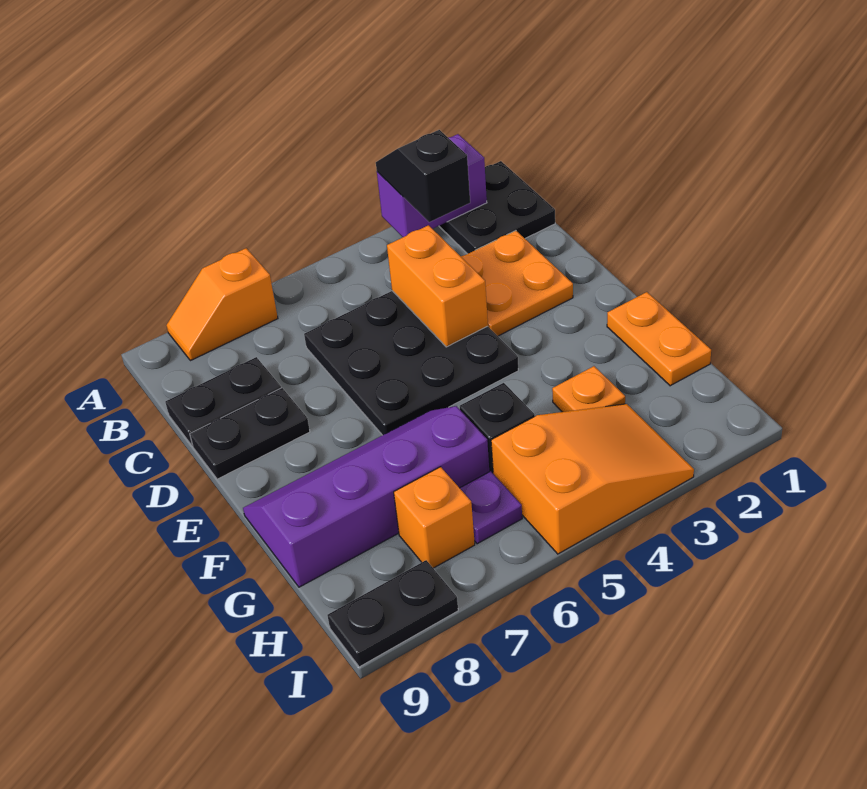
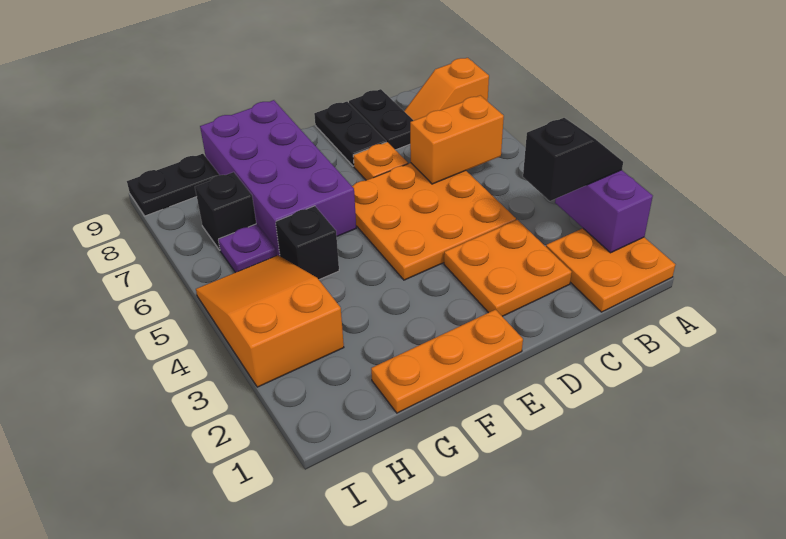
black 2x2 plate [439,161,555,254] -> orange 2x2 plate [546,228,675,312]
orange 1x2 slope [167,248,278,361] -> orange 1x2 slope turned to [404,58,489,120]
black 3x3 plate [304,291,518,435] -> orange 3x3 plate [352,163,516,280]
orange 1x2 brick [387,225,488,347] -> orange 1x2 brick moved to [410,95,504,184]
orange 1x2 plate [607,292,711,386] -> orange 1x3 plate [371,310,523,413]
purple 2x4 slope [243,406,489,587] -> purple 2x4 brick [200,100,356,256]
orange 1x1 plate [552,366,625,412] -> orange 1x1 plate moved to [353,142,408,180]
orange 2x3 slope [491,404,694,554] -> orange 2x3 slope turned to [196,255,344,387]
orange 1x1 brick [394,467,475,568] -> black 1x1 brick [195,172,256,250]
black 1x2 plate [327,560,458,667] -> black 1x2 plate turned to [127,154,219,216]

